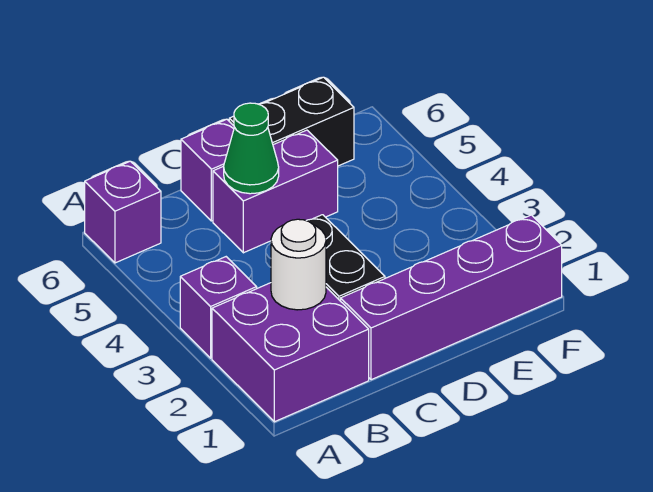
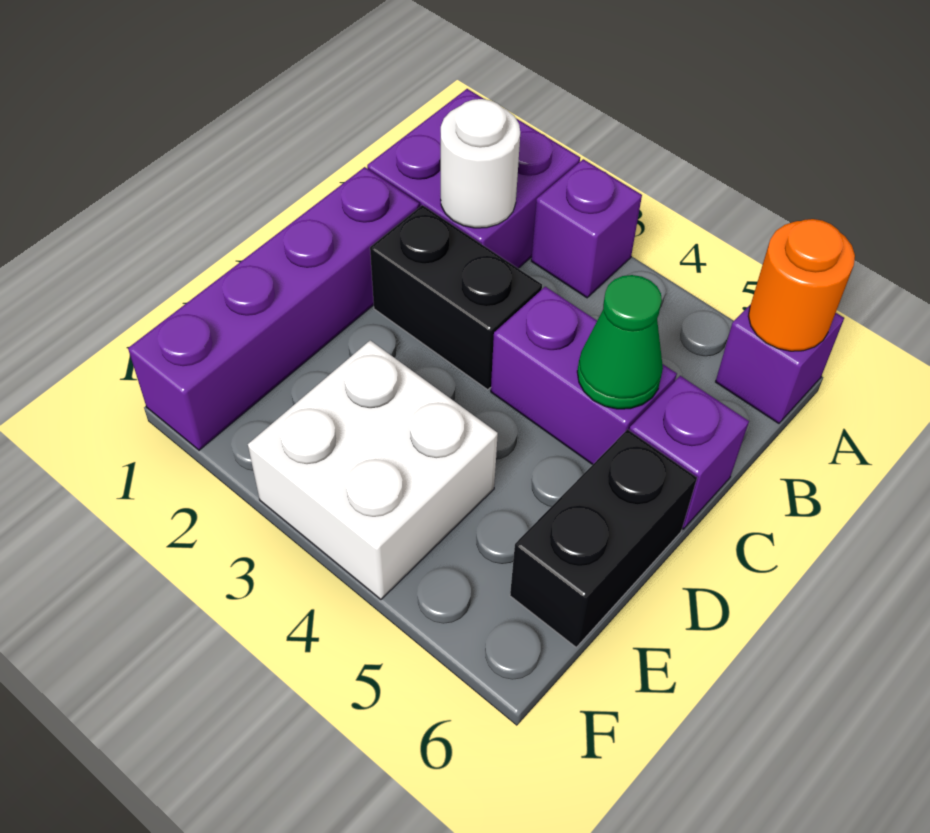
none -> orange 1x1 round brick [748,219,855,351]
purple 1x2 brick [213,130,338,253] -> purple 1x2 brick turned to [491,287,677,465]
none -> white 2x2 brick [248,340,498,599]

